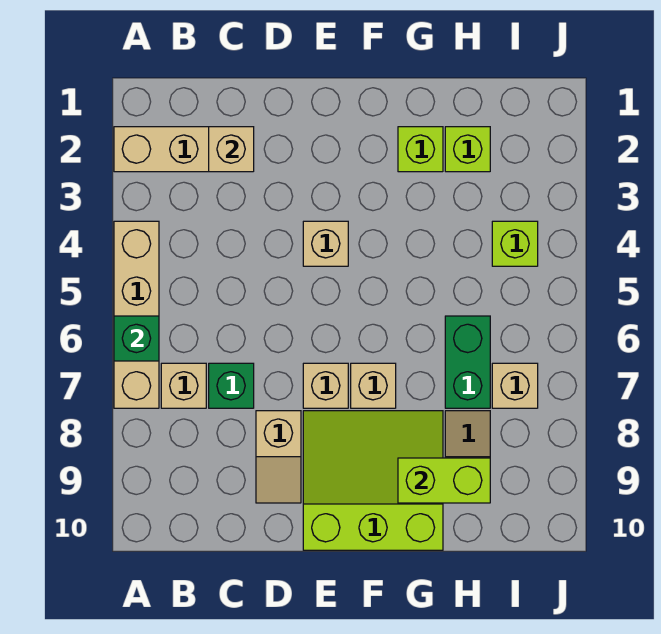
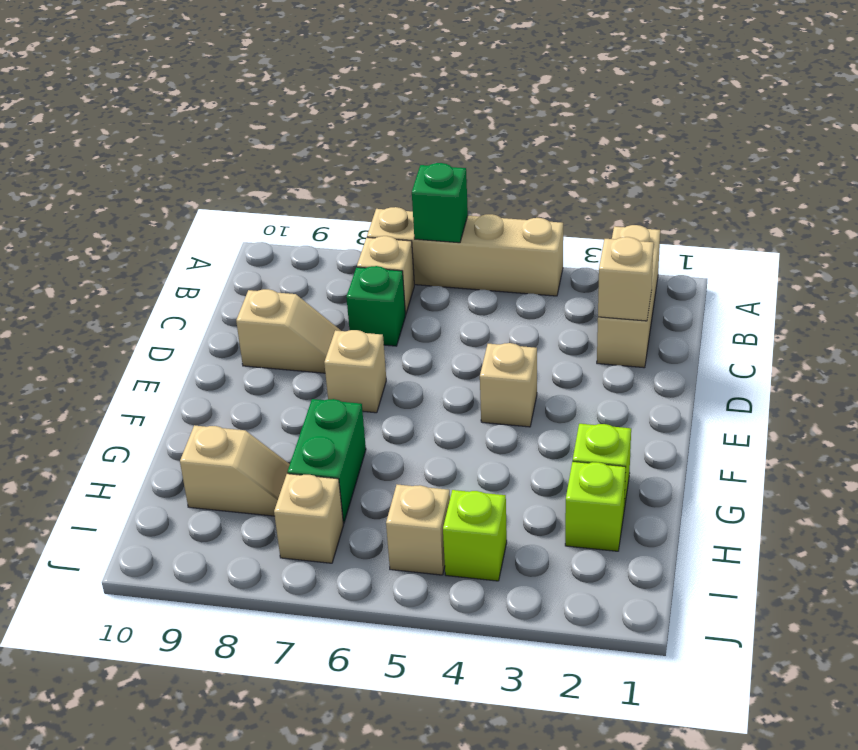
tan 1x2 slope [256,411,301,503] -> tan 1x2 slope turned to [236,289,341,373]
lime 3x3 slope [303,411,443,550] -> none
tan 1x1 brick [351,363,396,408] -> tan 1x1 brick moved to [386,485,450,575]
lime 1x2 brick [398,458,490,503] -> none
green 1x2 brick [445,316,490,408] -> green 1x2 brick turned to [287,399,366,523]

